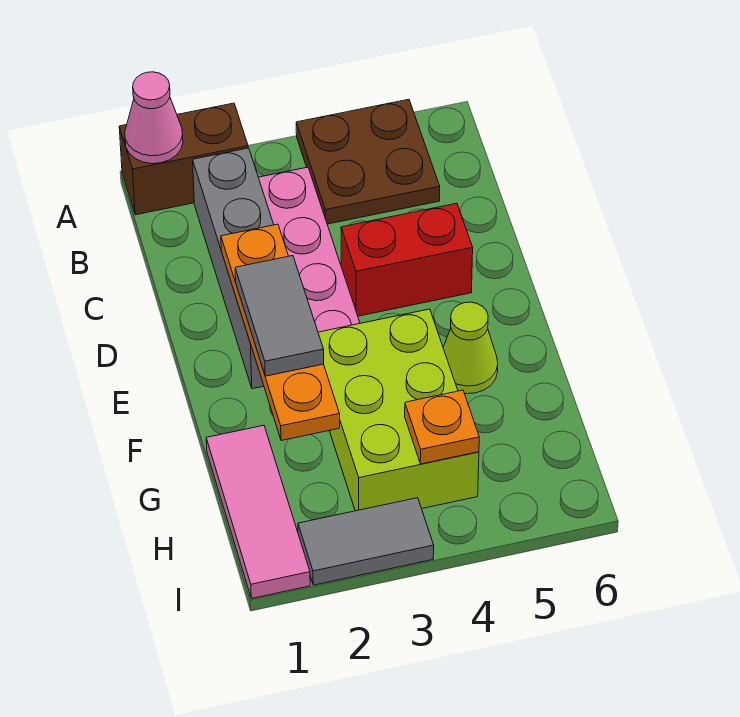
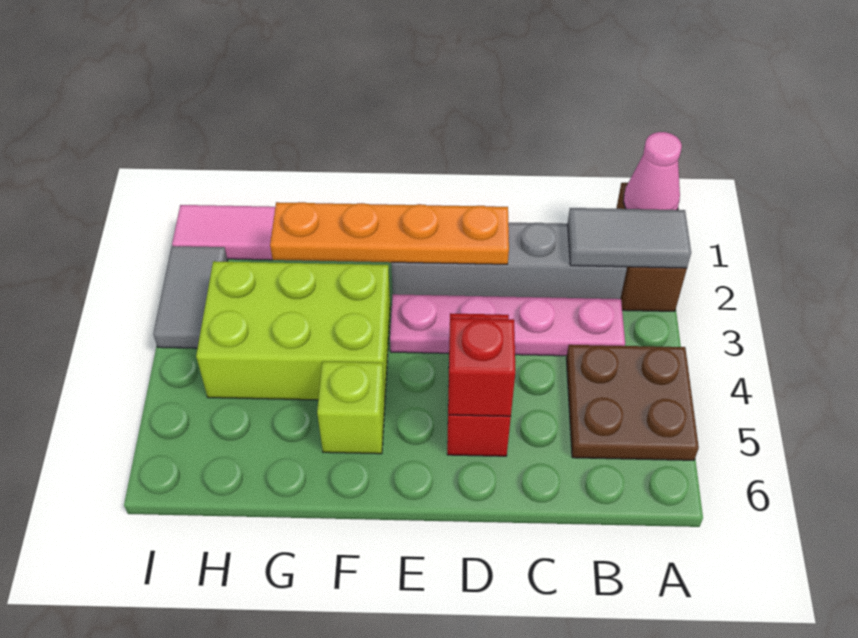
none -> red 1x1 brick [448,318,515,417]
grey 1x2 tile [235,256,324,376] -> grey 1x2 tile moved to [568,208,691,268]
lime 1x1 cone [443,302,498,394] -> lime 1x1 brick [317,361,385,454]
orange 1x1 plate [405,390,479,464] -> none

